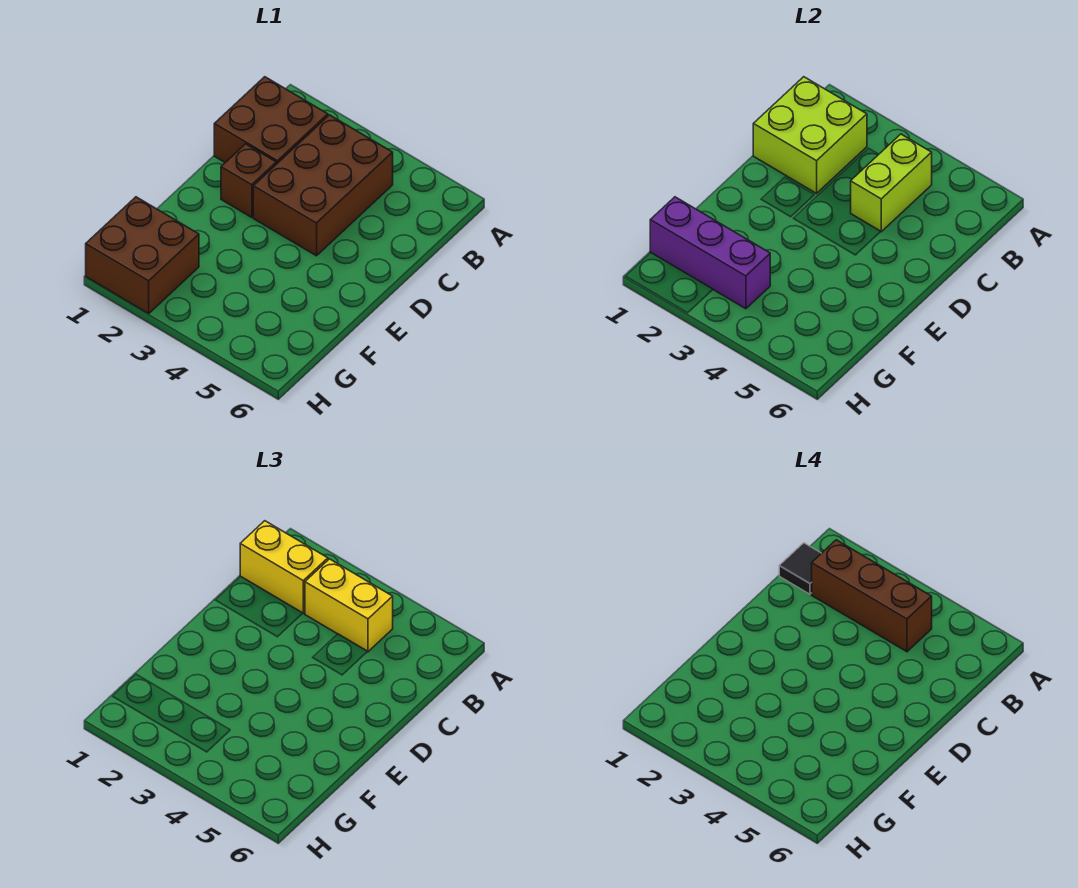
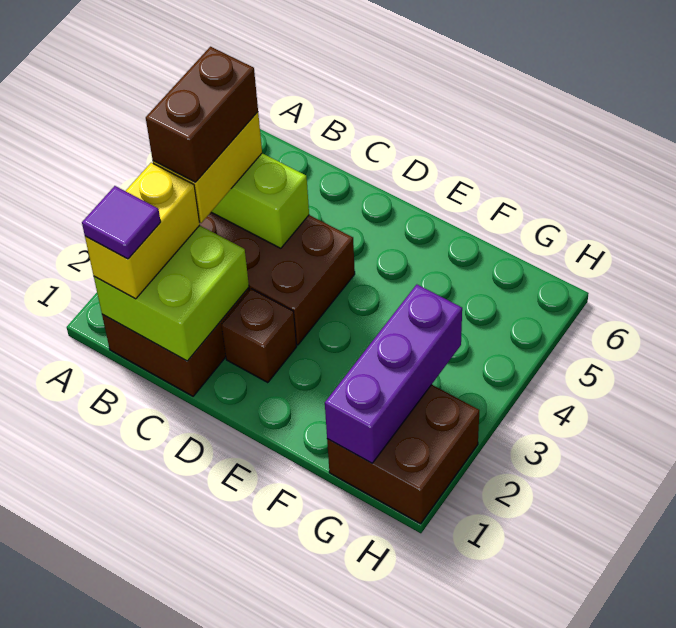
black 1x1 tile [779,543,821,594] -> purple 1x1 tile [82,186,161,259]
brown 1x3 brick [811,540,932,652] -> brown 1x2 brick [146,47,258,182]

